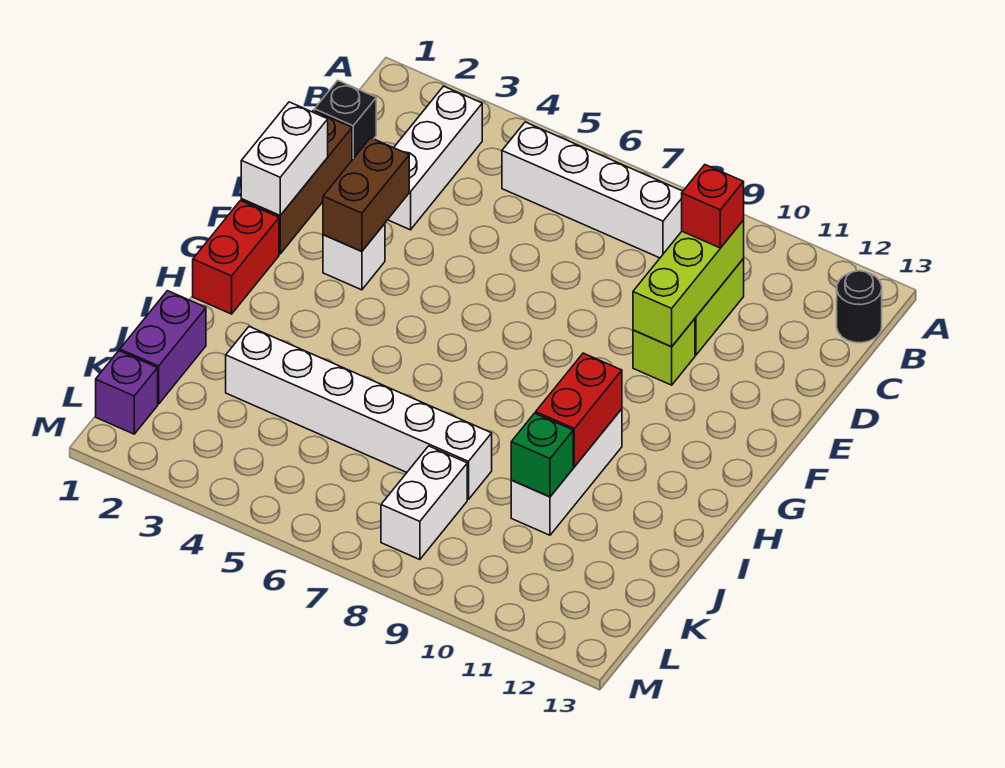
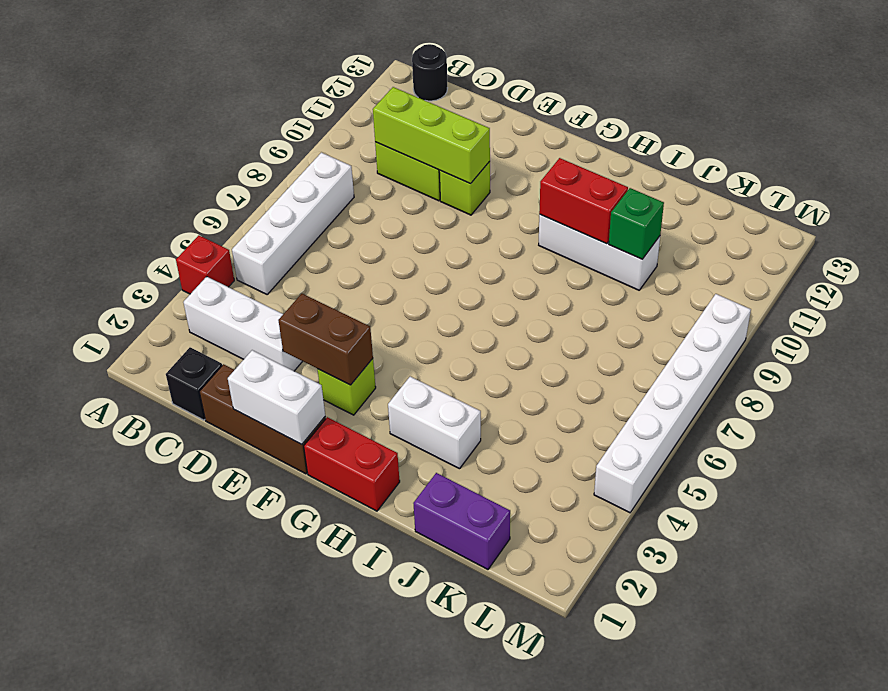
red 1x1 brick [682,165,744,248] -> red 1x1 brick moved to [176,235,234,294]
white 1x1 brick [323,224,385,290] -> lime 1x1 brick [318,359,376,415]
white 1x6 brick [226,327,492,500] -> white 1x6 brick moved to [594,294,751,513]
white 1x2 brick [381,446,467,560] -> white 1x2 brick moved to [388,377,481,469]
purple 1x1 brick [96,351,158,434] -> none

